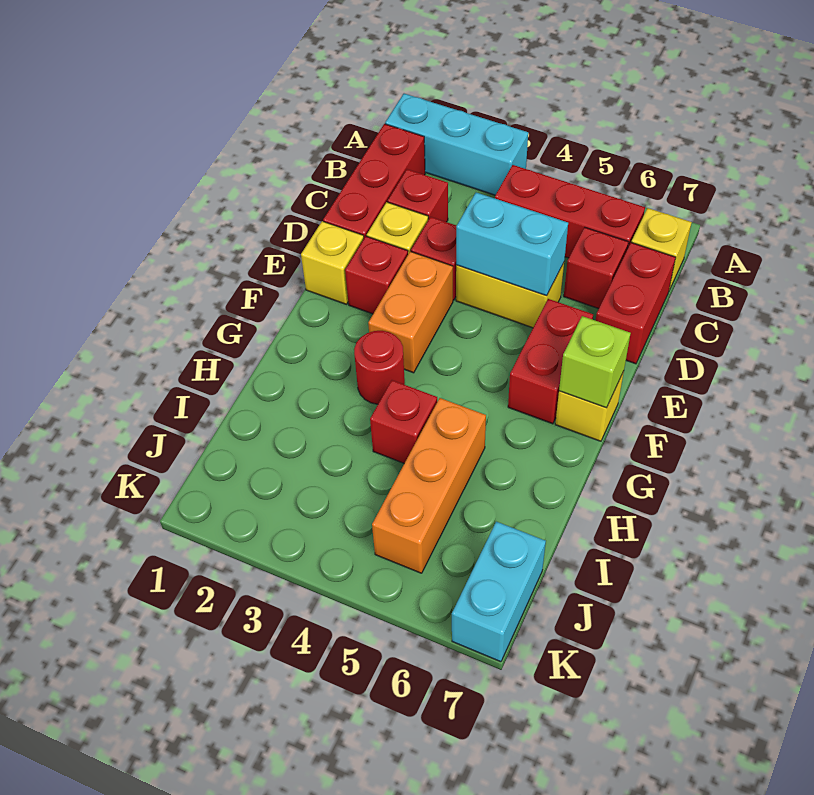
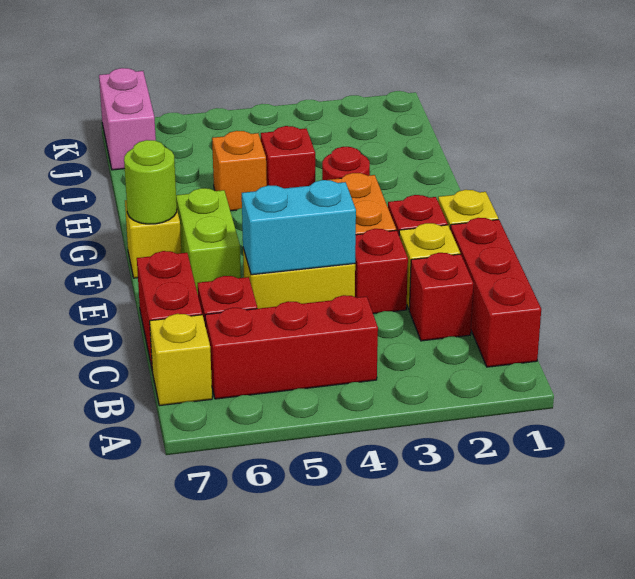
cyan 1x3 brick [385,94,528,195] -> none
red 1x2 brick [508,299,593,424] -> lime 1x2 brick [176,188,241,294]
lime 1x1 brick [559,316,631,408] -> lime 1x1 round brick [124,140,177,224]
orange 1x3 brick [372,398,486,573] -> orange 1x1 brick [212,131,267,211]
cyan 1x2 brick [452,522,546,662] -> pink 1x2 brick [99,68,156,170]

